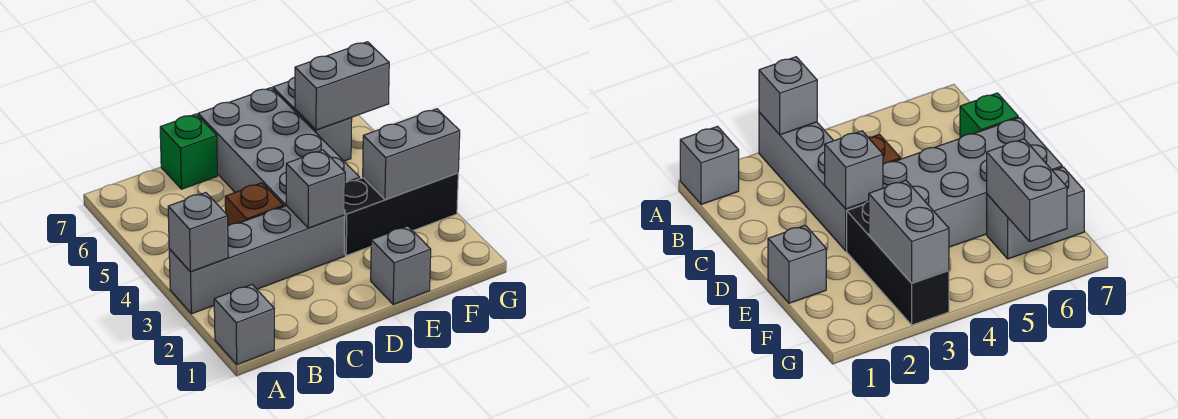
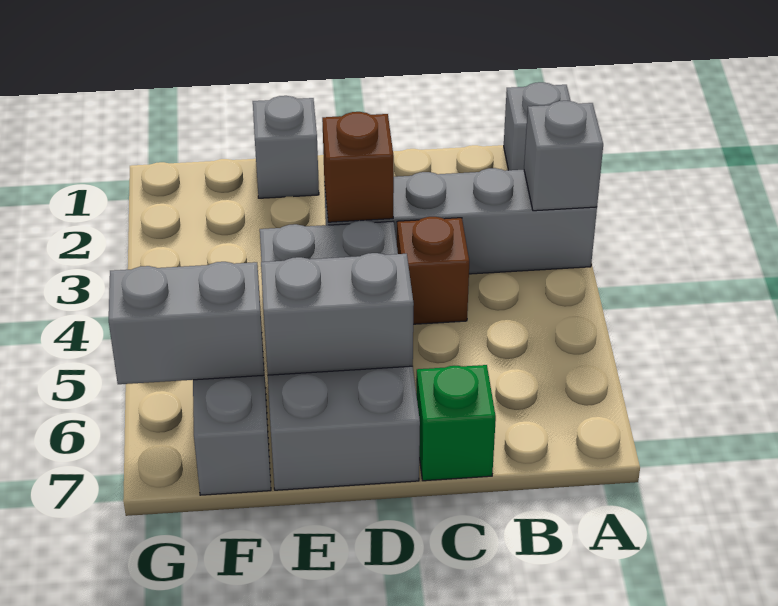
grey 1x1 brick [286,150,345,228] -> brown 1x1 brick [322,112,394,222]
black 1x3 brick [344,173,458,256] -> none
grey 1x2 brick [363,109,460,200] -> grey 1x2 brick moved to [261,253,414,375]

